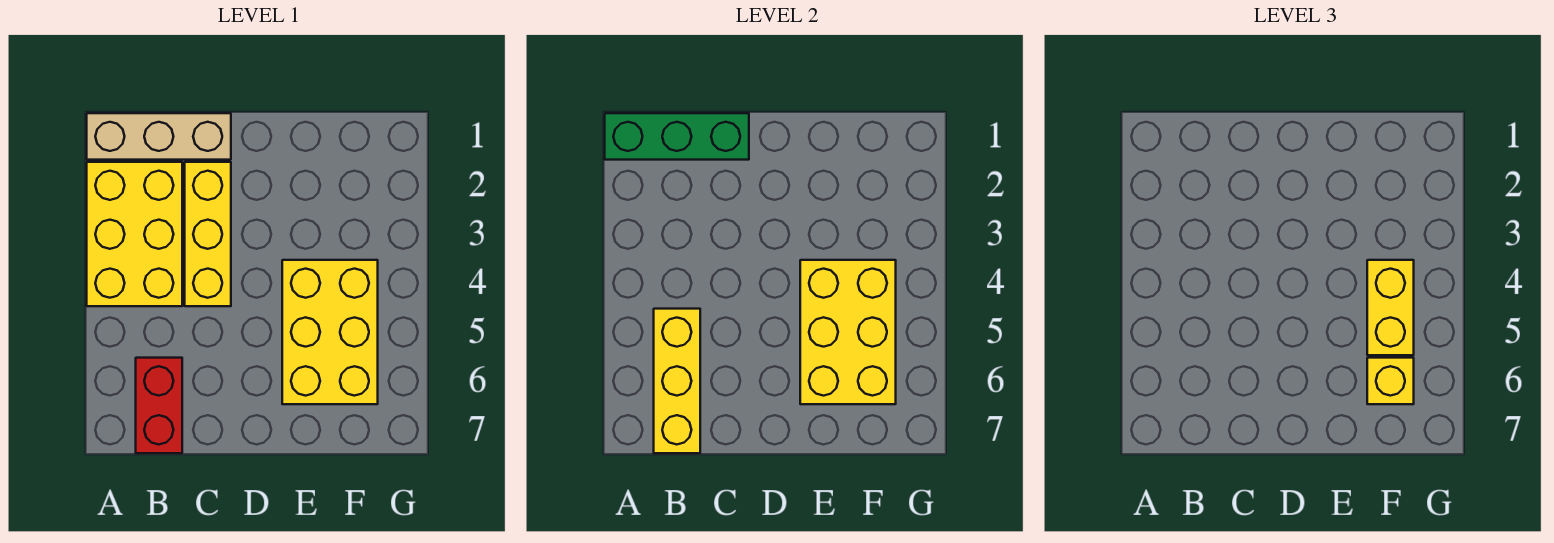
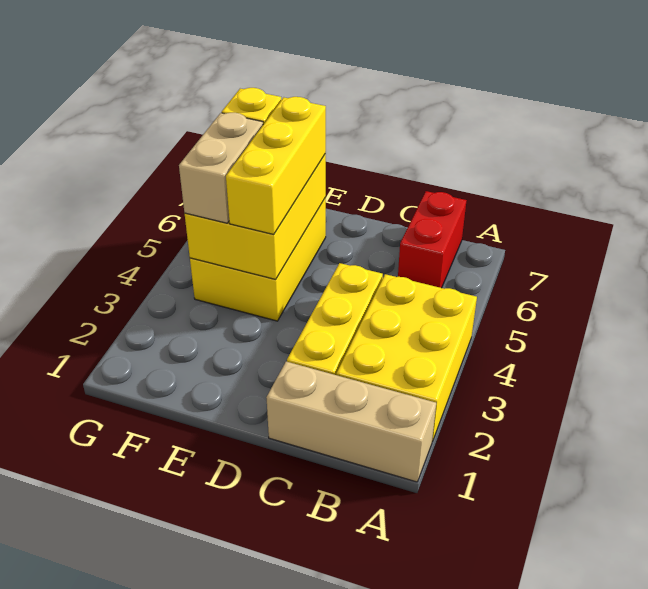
green 1x3 brick [605,113,749,160] -> none
yellow 1x3 brick [654,309,700,453] -> yellow 1x3 brick moved to [226,97,326,234]
yellow 1x2 brick [1367,260,1414,355] -> tan 1x2 brick [179,113,263,223]

